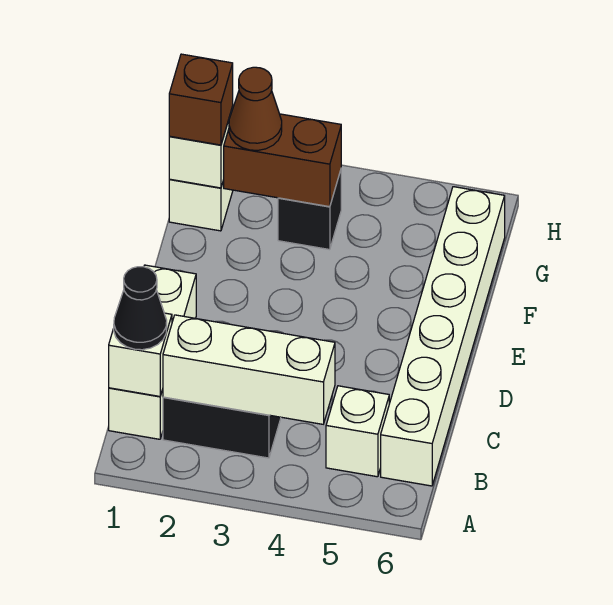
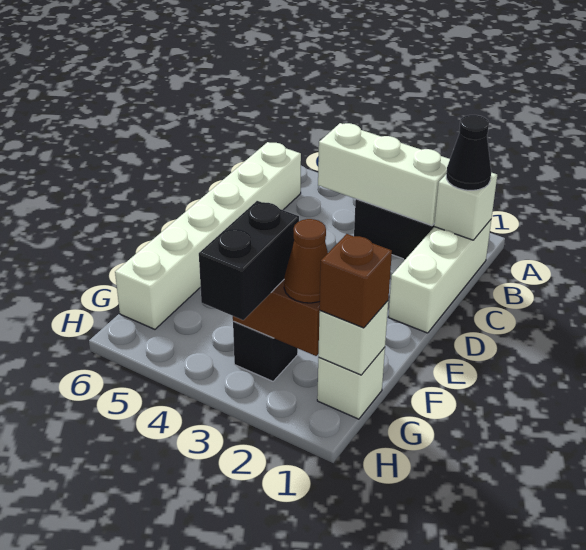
white 1x1 brick [326,386,389,477] -> none
none -> black 1x2 brick [199,201,299,320]

